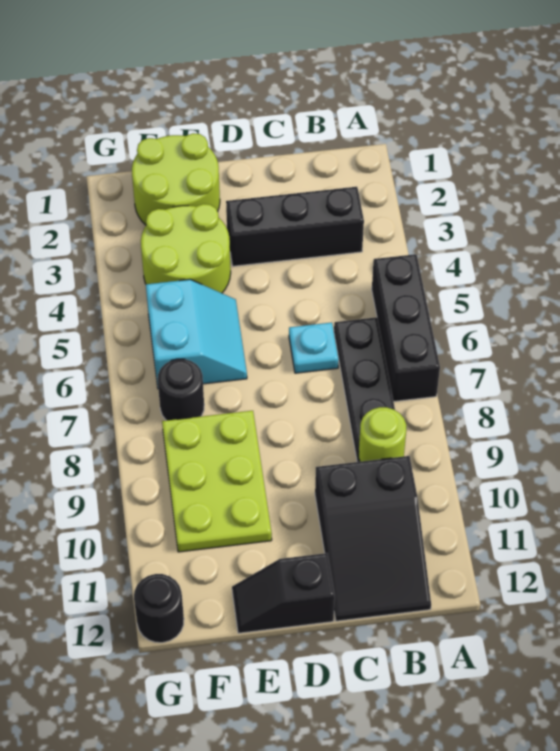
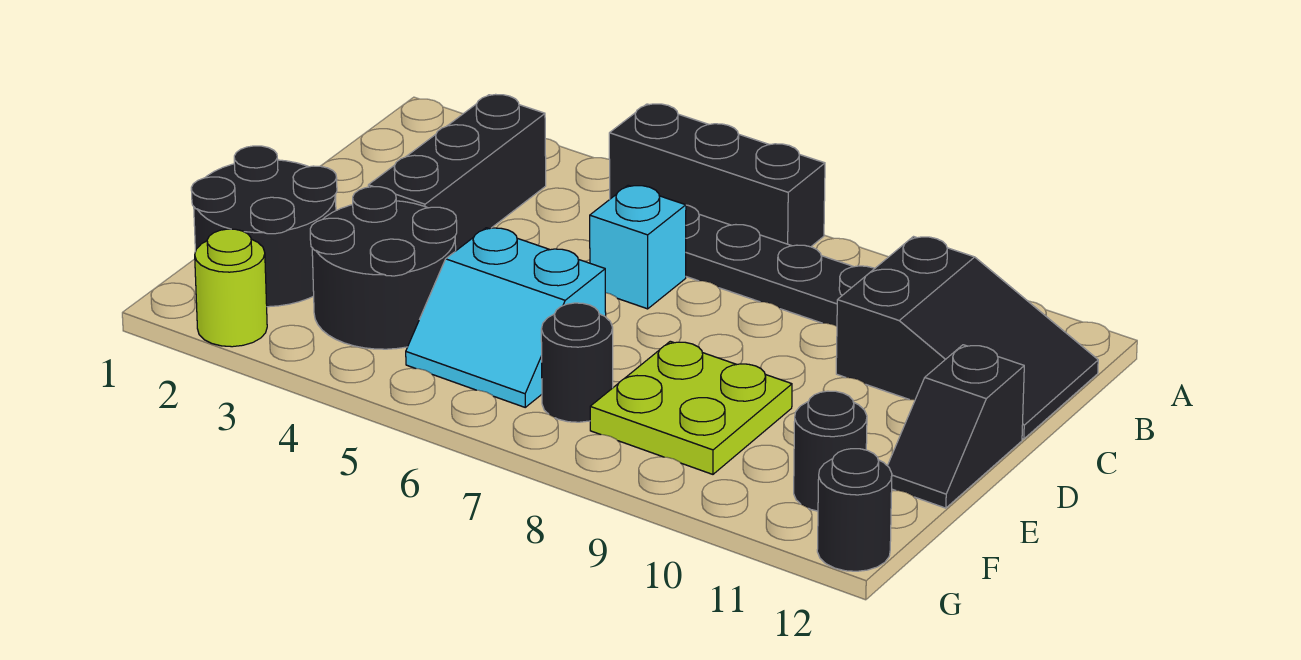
lime 1x1 round brick [359,407,406,462] -> lime 1x1 round brick moved to [195,229,267,347]
cyan 1x1 plate [289,323,339,373] -> cyan 1x1 brick [590,185,686,309]
lime 2x2 round brick [132,133,220,225] -> black 2x2 round brick [191,146,337,307]
lime 2x2 round brick [141,204,231,293] -> black 2x2 round brick [310,187,457,349]
cyan 2x2 slope [146,279,247,387] -> cyan 2x2 slope turned to [406,228,606,407]
lime 2x3 plate [162,411,272,552] -> lime 2x2 plate [590,341,792,474]
none -> black 1x1 round brick [794,391,867,511]

